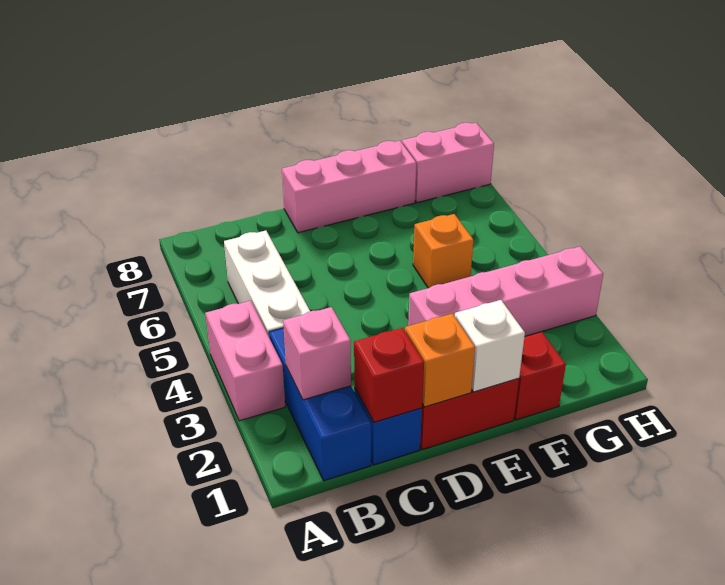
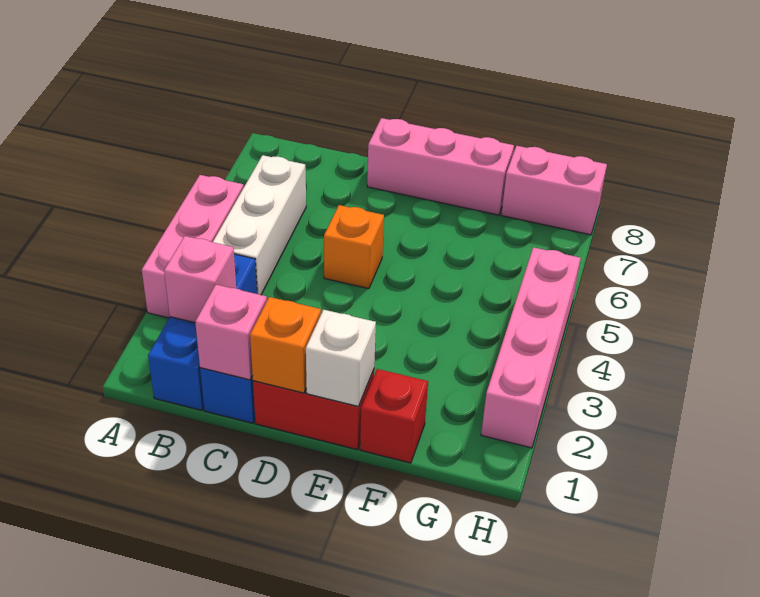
pink 1x2 brick [205,301,285,421] -> pink 1x3 brick [142,175,243,318]
red 1x1 brick [354,328,424,422] -> pink 1x1 brick [195,285,267,380]
pink 1x4 brick [408,247,603,336] -> pink 1x4 brick turned to [481,247,581,448]
orange 1x1 brick [413,214,474,288] -> orange 1x1 brick moved to [324,205,384,289]

